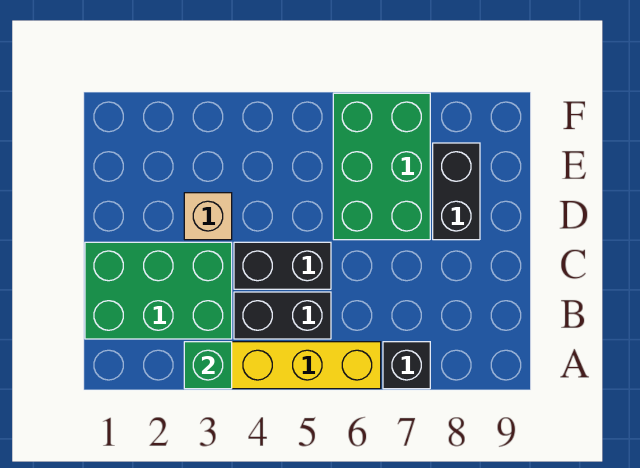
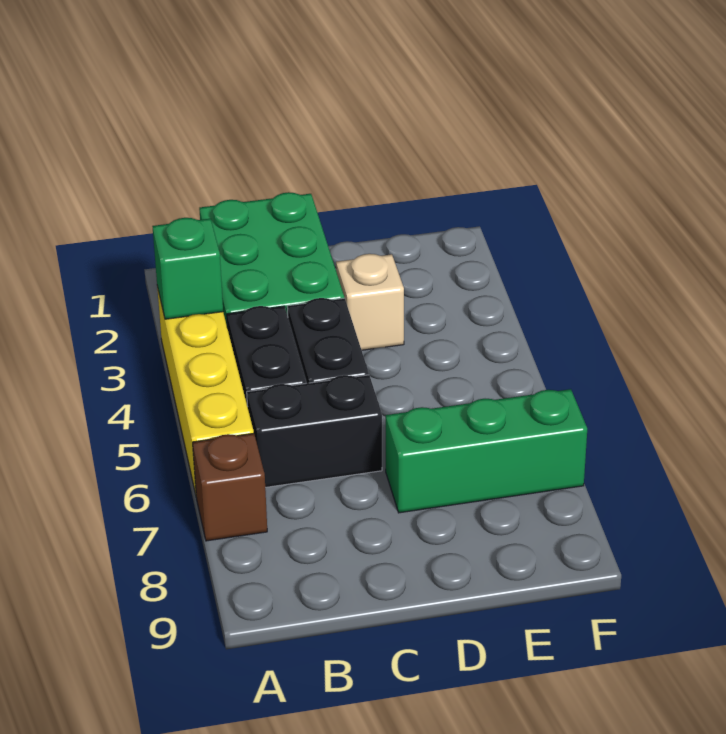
black 1x1 brick [383,342,430,389] -> brown 1x1 brick [193,433,267,541]
green 2x3 brick [333,93,430,240] -> green 1x3 brick [386,389,587,513]
black 1x2 brick [433,143,480,240] -> black 1x2 brick moved to [247,375,382,487]

